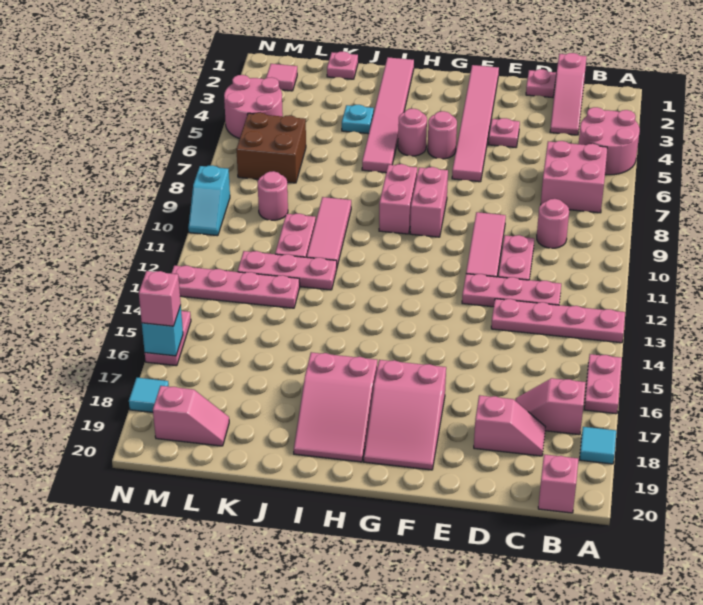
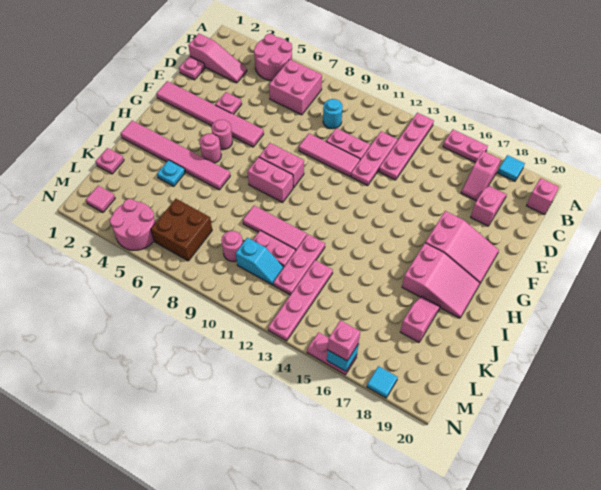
pink 1x1 round brick [537,199,569,248] -> cyan 1x1 round brick [323,99,343,129]
pink 1x2 slope [153,386,229,446] -> pink 1x2 slope moved to [400,297,440,342]
cyan 1x2 slope [188,165,230,236] -> cyan 1x2 slope moved to [236,238,284,285]

